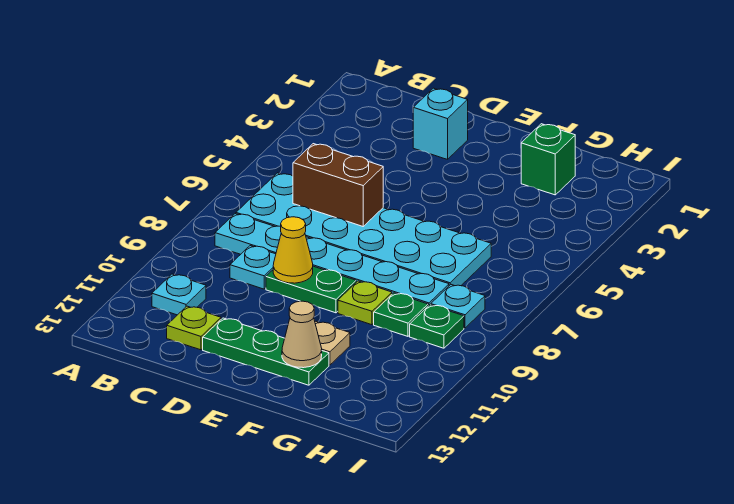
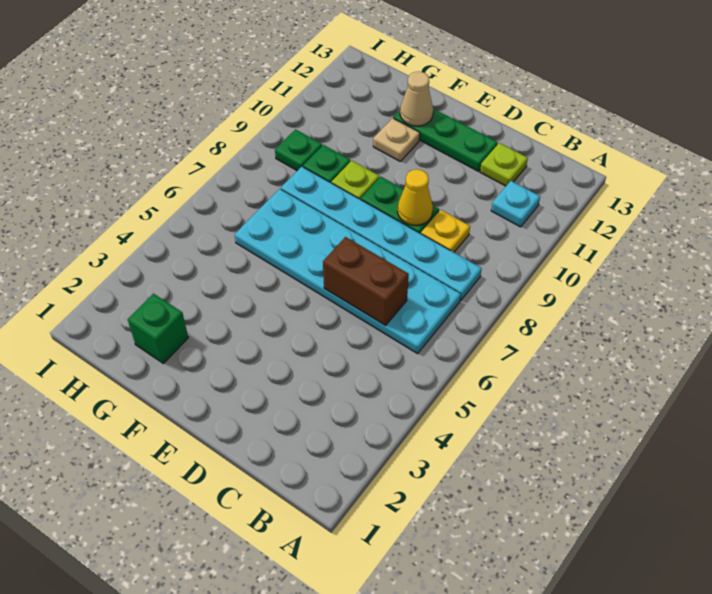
cyan 1x1 plate [230,246,276,289] -> yellow 1x1 plate [421,210,470,252]
cyan 1x1 brick [413,88,468,159] -> none
cyan 1x1 plate [431,285,485,328] -> none

